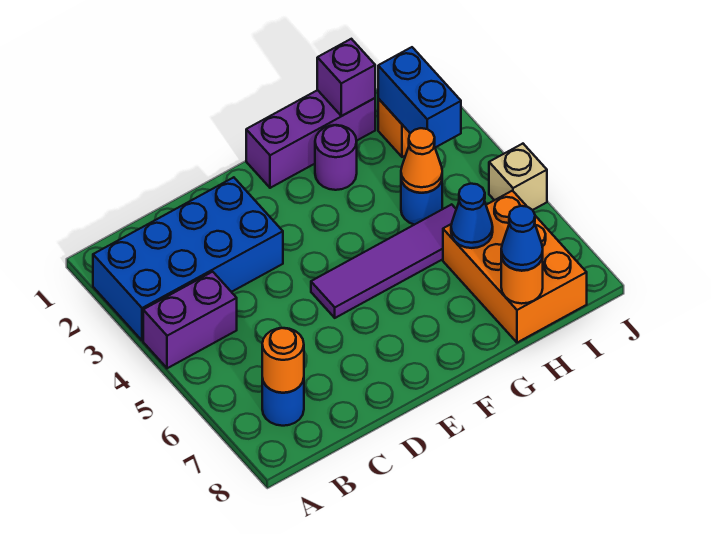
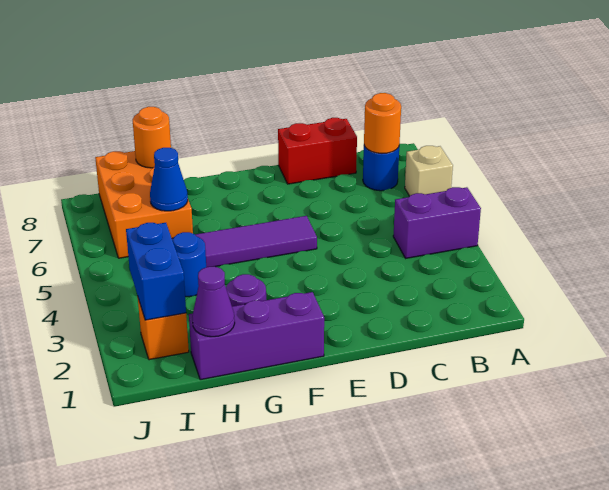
blue 2x4 brick [93,177,283,341] -> none
none -> red 1x2 brick [278,118,357,184]
purple 1x1 brick [317,39,375,116] -> purple 1x1 cone [192,267,235,337]
orange 1x1 cone [401,128,442,193] -> none
blue 1x1 cone [501,206,543,271] -> none
tan 1x1 brick [489,144,547,210] -> tan 1x1 brick moved to [405,146,453,196]

